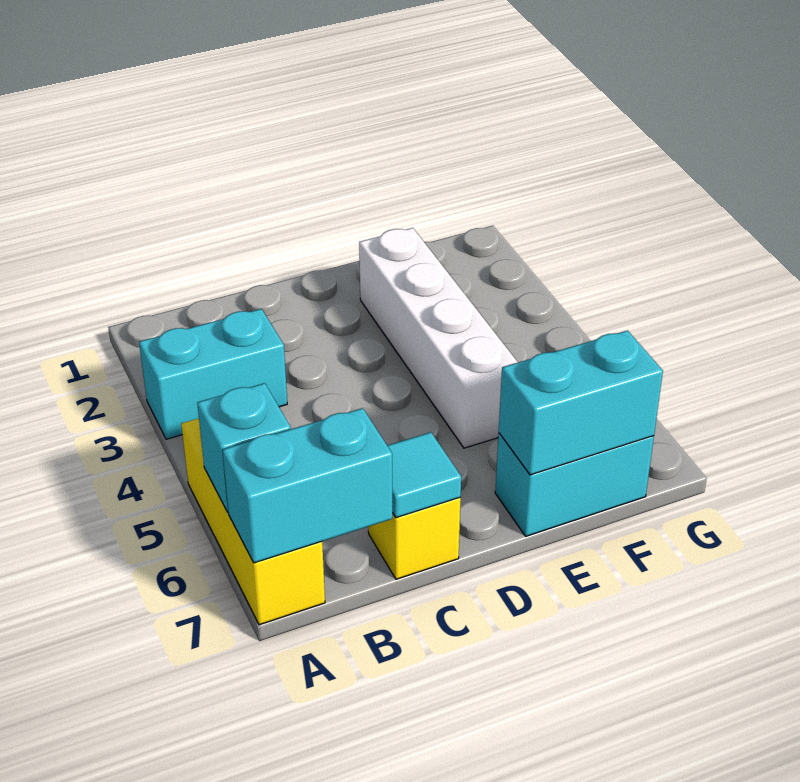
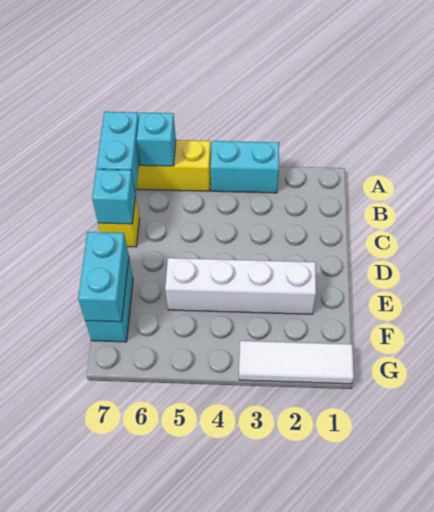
cyan 1x2 brick [139,309,287,439] -> cyan 1x2 brick turned to [210,141,279,193]
cyan 1x1 tile [387,432,461,518] -> cyan 1x1 brick [92,169,136,224]
none -> white 1x3 tile [239,341,354,384]

